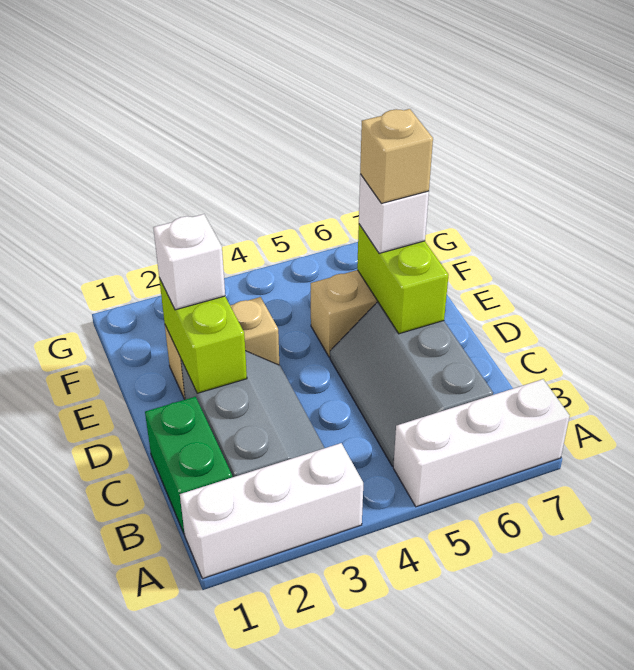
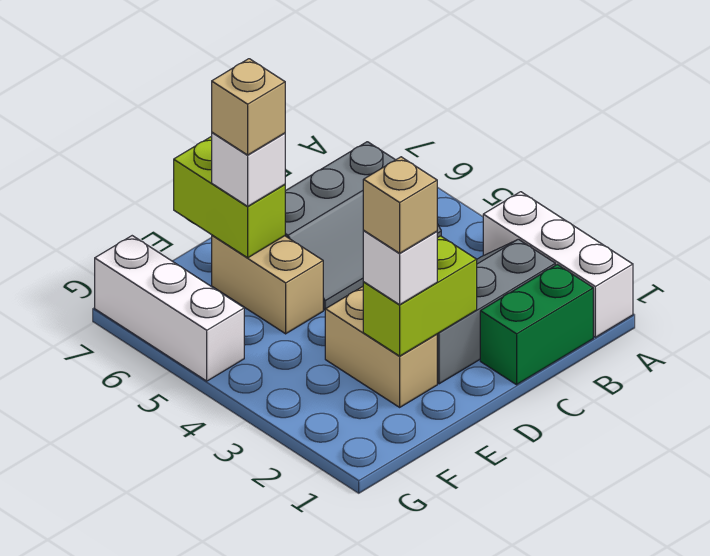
white 1x3 brick [393,379,570,507] -> white 1x3 brick moved to [95,236,244,381]
lime 1x2 brick [357,224,449,334] -> lime 1x2 brick turned to [174,137,285,258]
none -> tan 1x1 brick [363,157,437,253]

